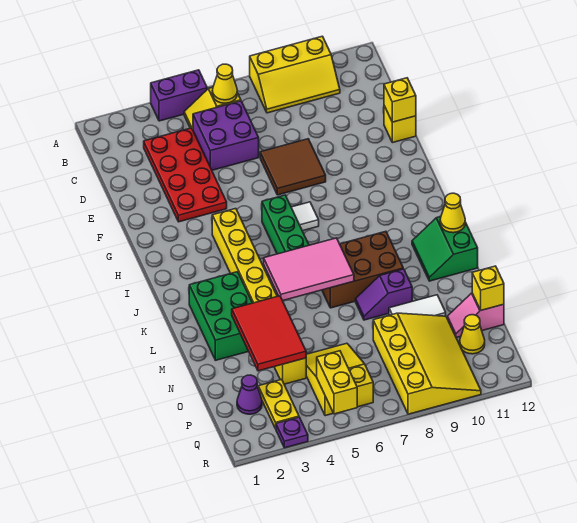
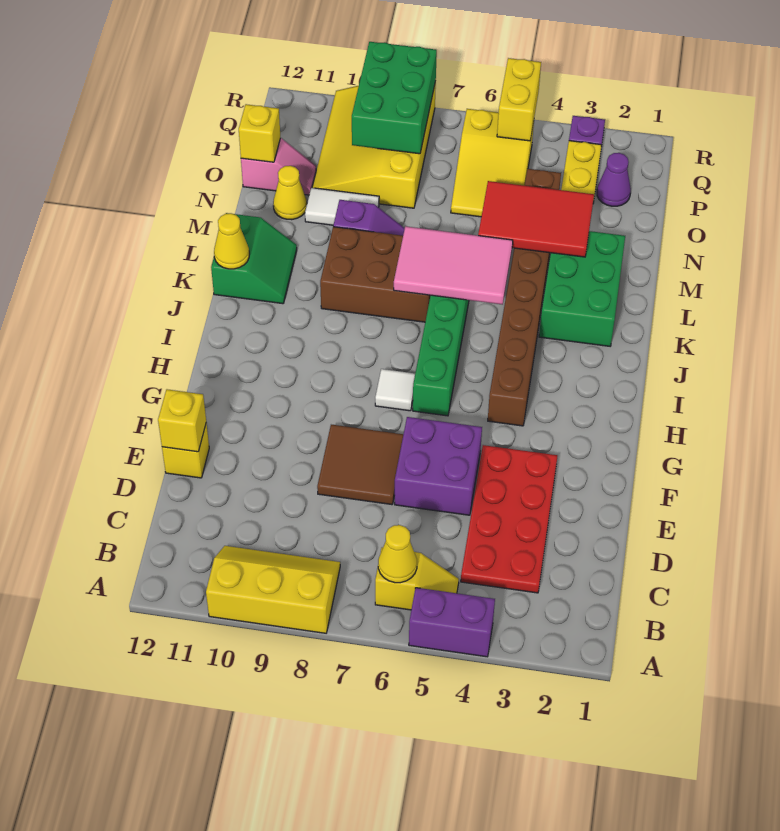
purple 2x2 brick [193,101,259,170] -> purple 2x2 brick moved to [395,417,482,515]
yellow 1x8 brick [212,209,306,384] -> brown 1x8 brick [488,169,561,426]
red 2x3 tile [232,296,306,371] -> red 2x3 tile turned to [478,181,594,257]
none -> green 2x3 brick [352,42,437,154]
yellow 1x1 cone [460,315,485,354] -> yellow 1x1 cone moved to [273,166,307,220]

